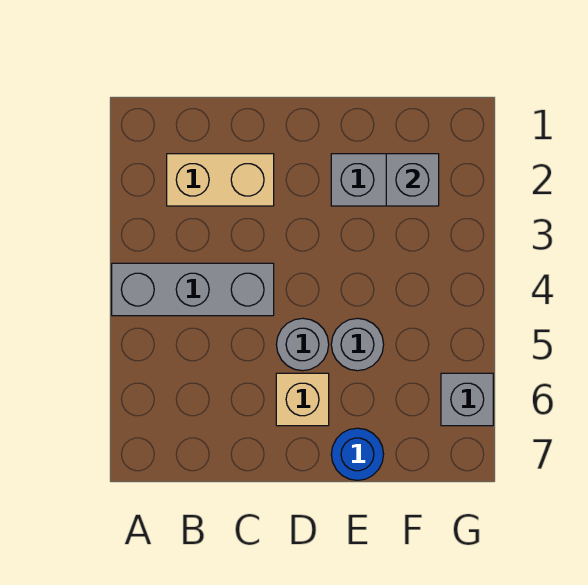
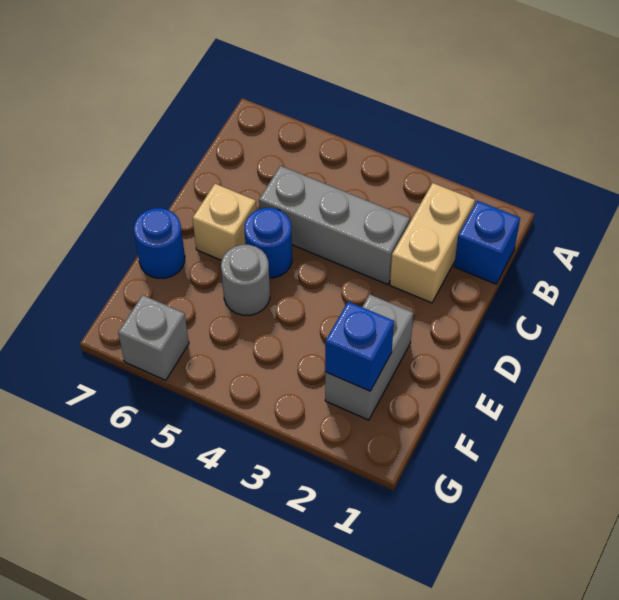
grey 1x3 brick [112,263,274,316] -> grey 1x3 brick turned to [259,166,410,285]
none -> blue 1x1 brick [454,201,520,284]
grey 1x1 round brick [276,318,329,371] -> blue 1x1 round brick [245,208,292,278]
grey 1x1 brick [386,154,439,206] -> blue 1x1 brick [325,302,394,391]

